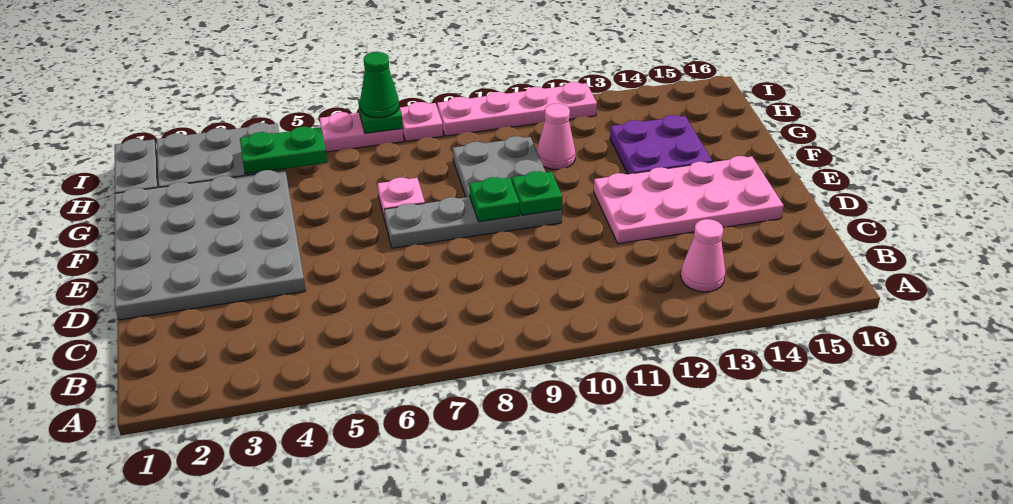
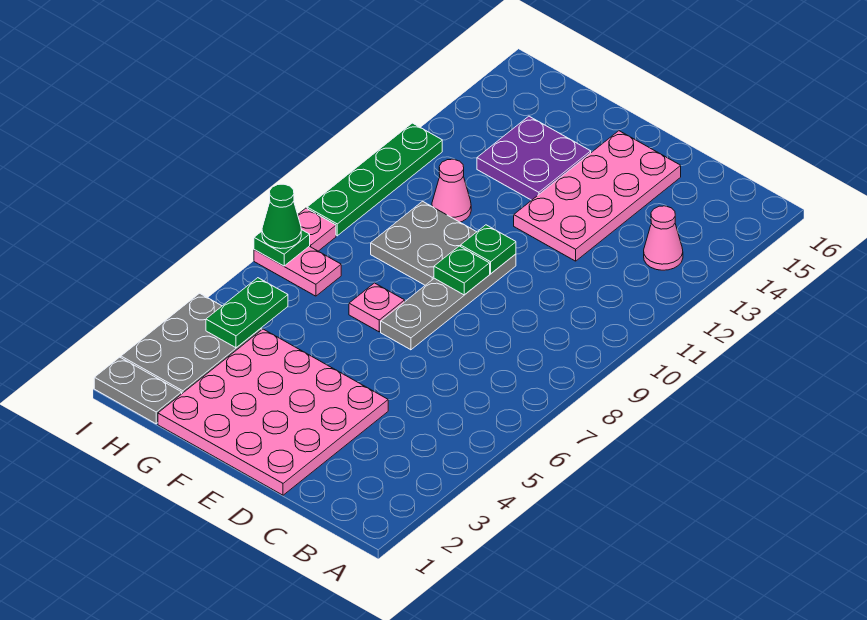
grey 4x4 plate [115,170,306,320] -> pink 4x4 plate [158,329,388,495]
pink 1x2 plate [320,112,404,152] -> pink 1x2 plate turned to [254,246,341,296]
pink 1x4 plate [437,82,597,136] -> green 1x4 plate [307,123,442,236]

